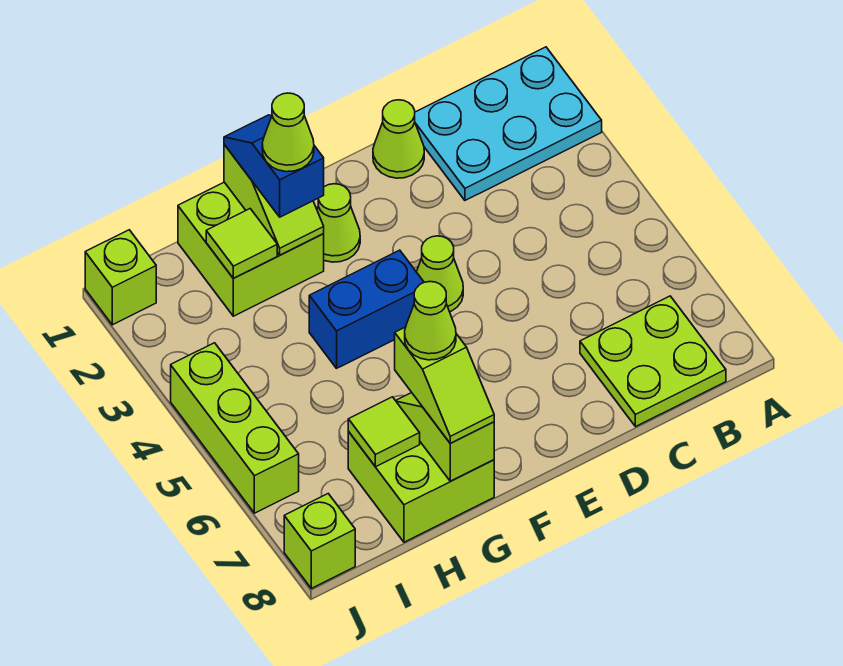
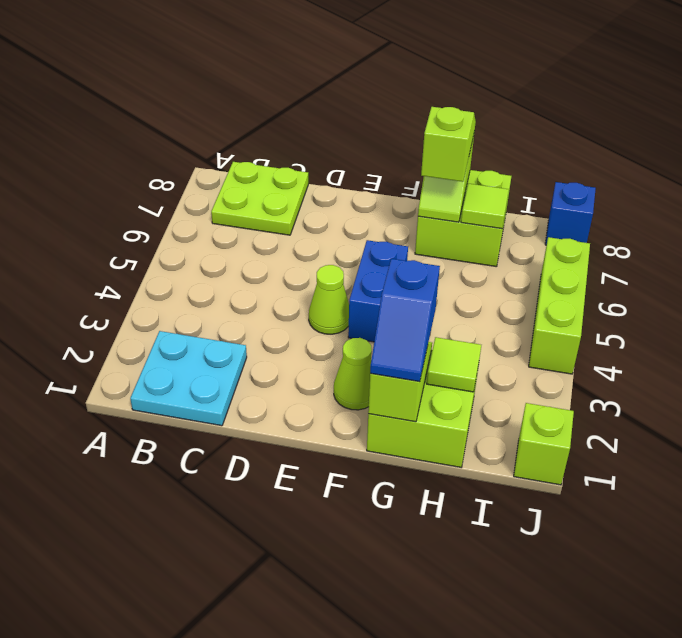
cyan 2x3 plate [415,47,602,200] -> cyan 2x2 plate [130,331,247,426]
lime 1x1 cone [373,100,424,178] -> none
blue 1x2 brick [309,250,424,368] -> blue 1x2 brick turned to [348,240,408,342]
lime 1x1 cone [262,93,314,172] -> none
lime 1x1 cone [405,282,456,360] -> none
lime 1x1 brick [284,494,355,588] -> blue 1x1 brick [545,182,596,245]

